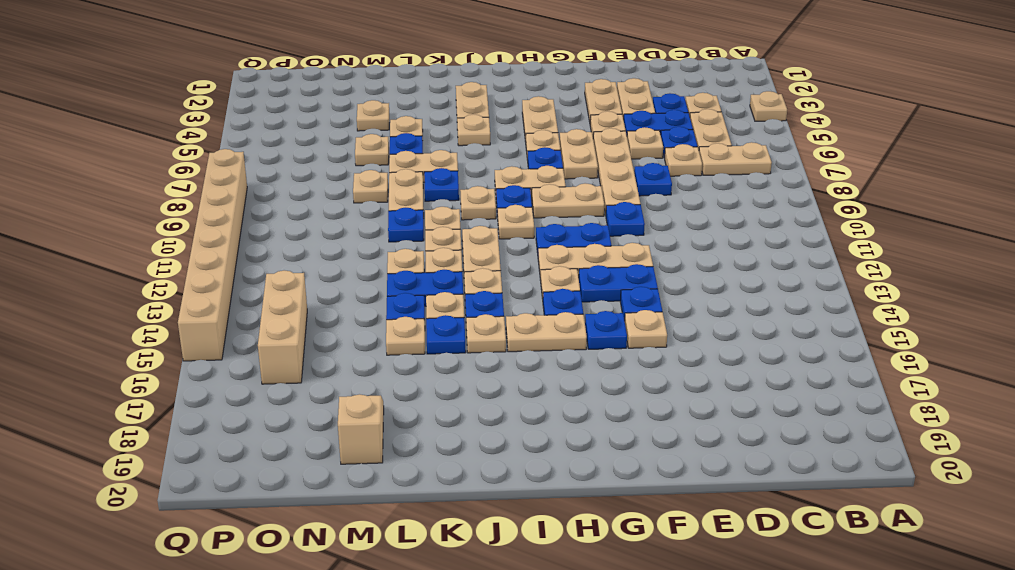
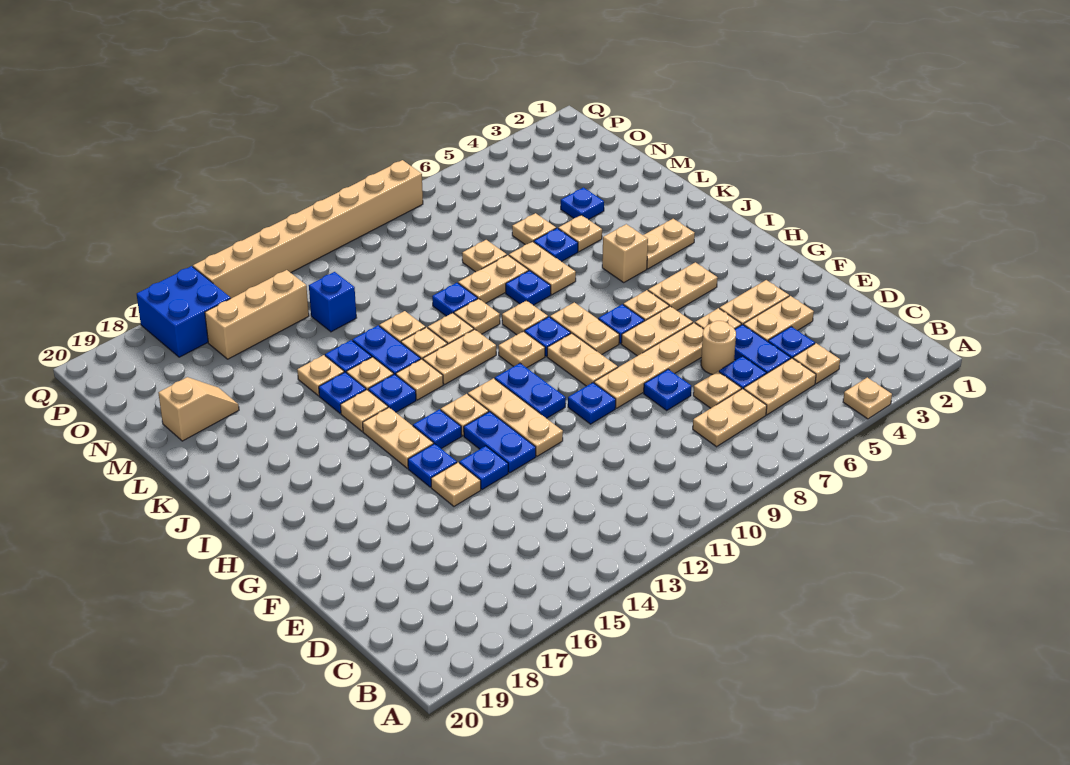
tan 1x2 plate [699,142,772,175] -> tan 1x2 plate turned to [693,389,767,447]
tan 1x1 plate [627,127,663,159] -> tan 1x1 round brick [701,321,736,374]
tan 1x1 plate [457,114,490,146] -> tan 1x1 brick [602,224,648,282]
tan 1x1 plate [357,100,389,131] -> blue 1x1 plate [561,188,604,220]
none -> blue 1x1 brick [309,272,357,332]
none -> blue 2x2 brick [137,266,231,357]

